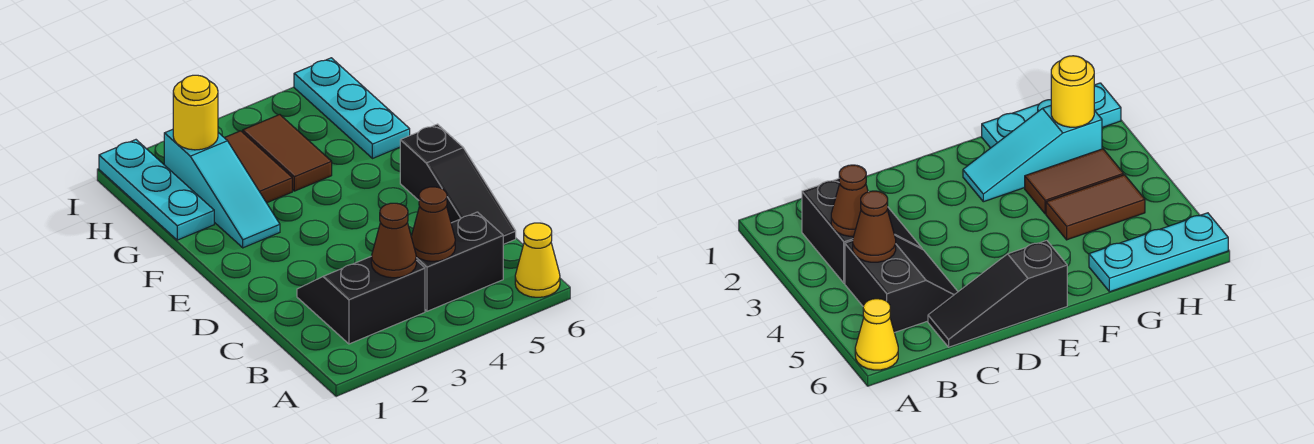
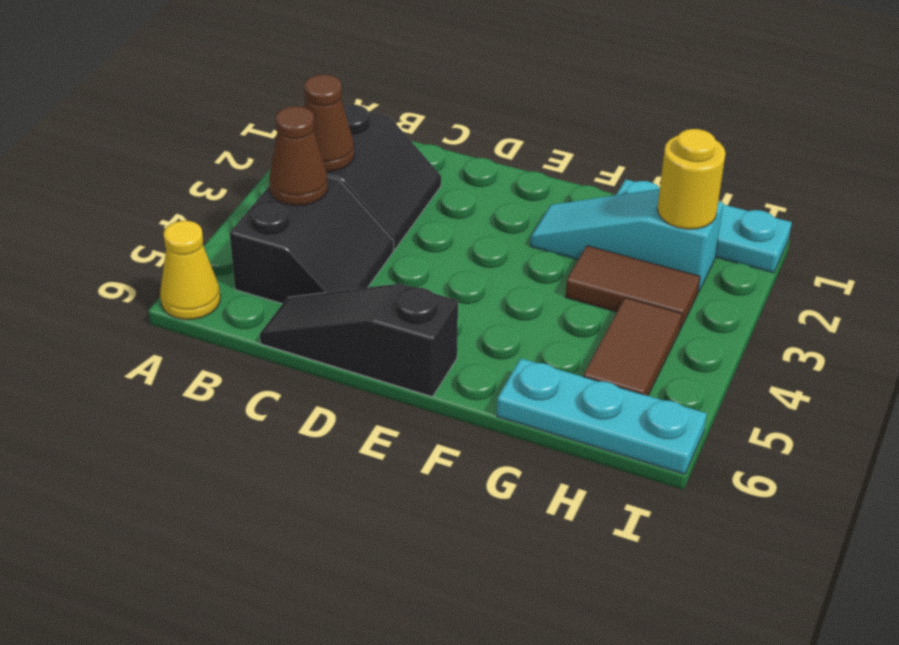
brown 1x2 tile [243,115,332,191] -> brown 1x2 tile turned to [583,298,682,396]

